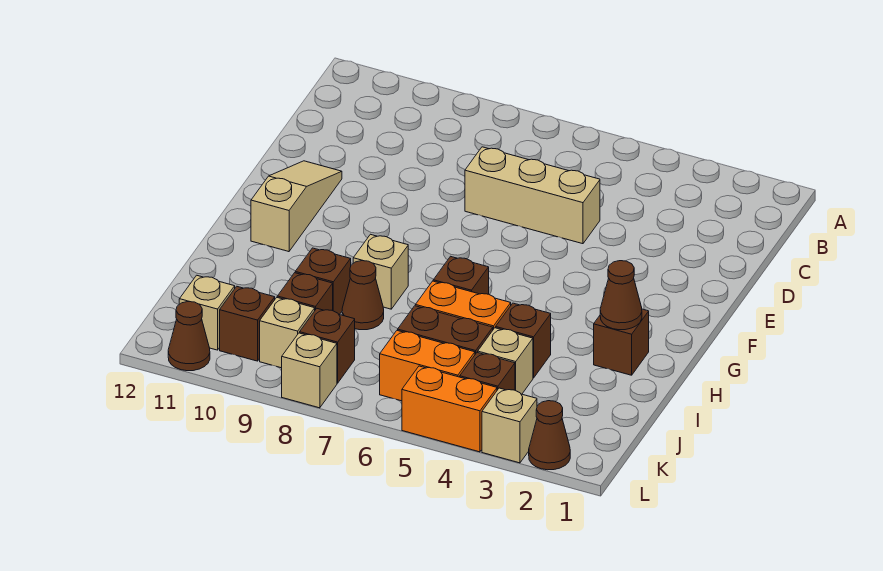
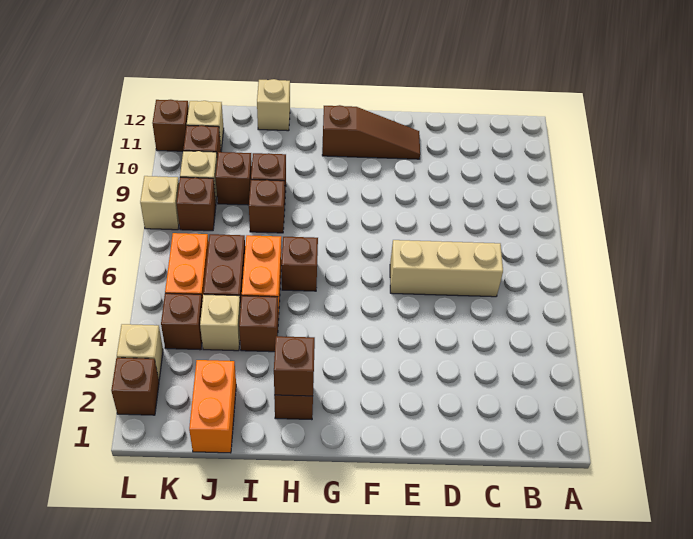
tan 1x3 brick [465,147,600,244] -> tan 1x3 brick turned to [390,240,503,297]
tan 1x3 slope [251,161,342,252] -> brown 1x3 slope [322,105,420,159]
brown 1x1 cone [600,261,642,330] -> brown 1x1 brick [274,336,315,396]
tan 1x1 brick [353,234,408,309] -> tan 1x1 brick moved to [257,79,290,131]
brown 1x1 cone [342,261,384,330] -> brown 1x1 brick [249,180,285,233]
brown 1x1 cone [529,401,570,470] -> brown 1x1 brick [111,358,159,415]
orange 1x2 brick [402,366,497,452] -> orange 1x2 brick moved to [189,360,236,453]
brown 1x1 cone [168,302,210,371] -> brown 1x1 brick [152,100,189,151]

